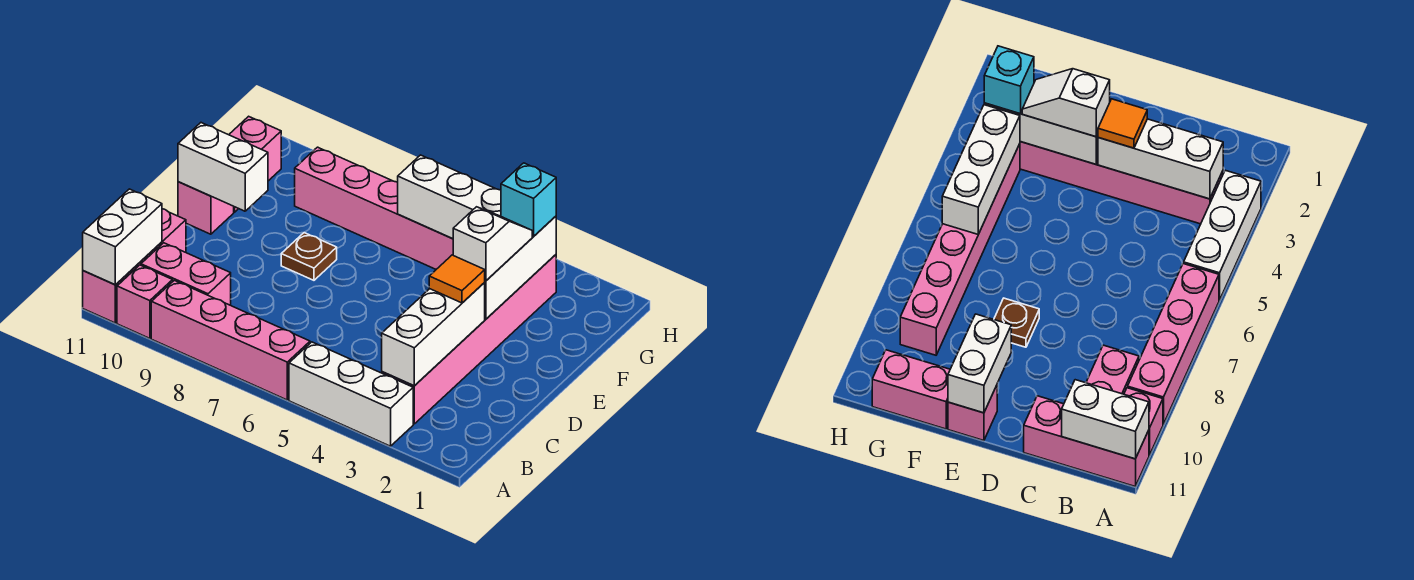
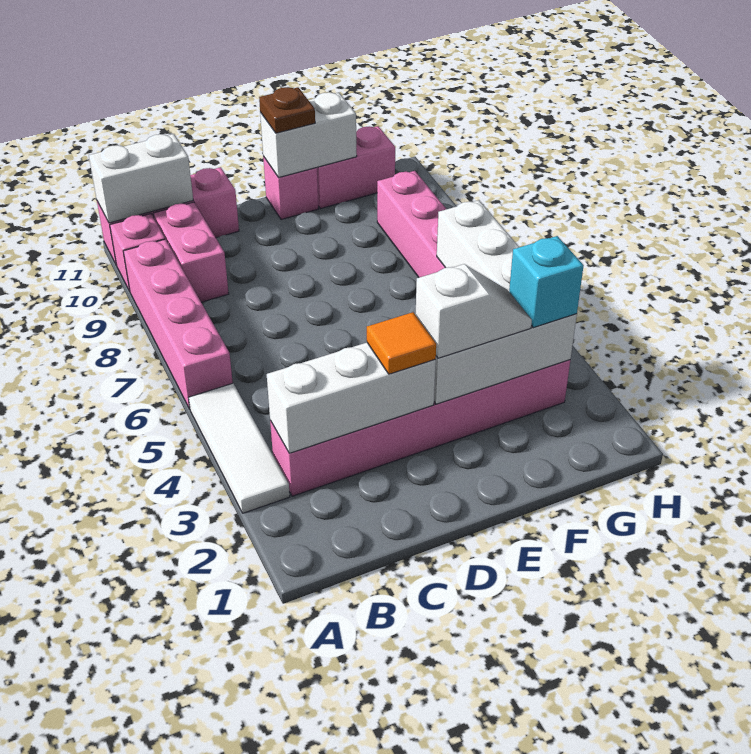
white 1x3 brick [289,342,413,446] -> white 1x3 tile [189,383,290,513]
brown 1x1 plate [281,233,337,280] -> brown 1x1 plate moved to [259,87,315,133]
white 1x2 brick [178,123,268,211] -> white 1x2 brick turned to [260,92,357,178]

